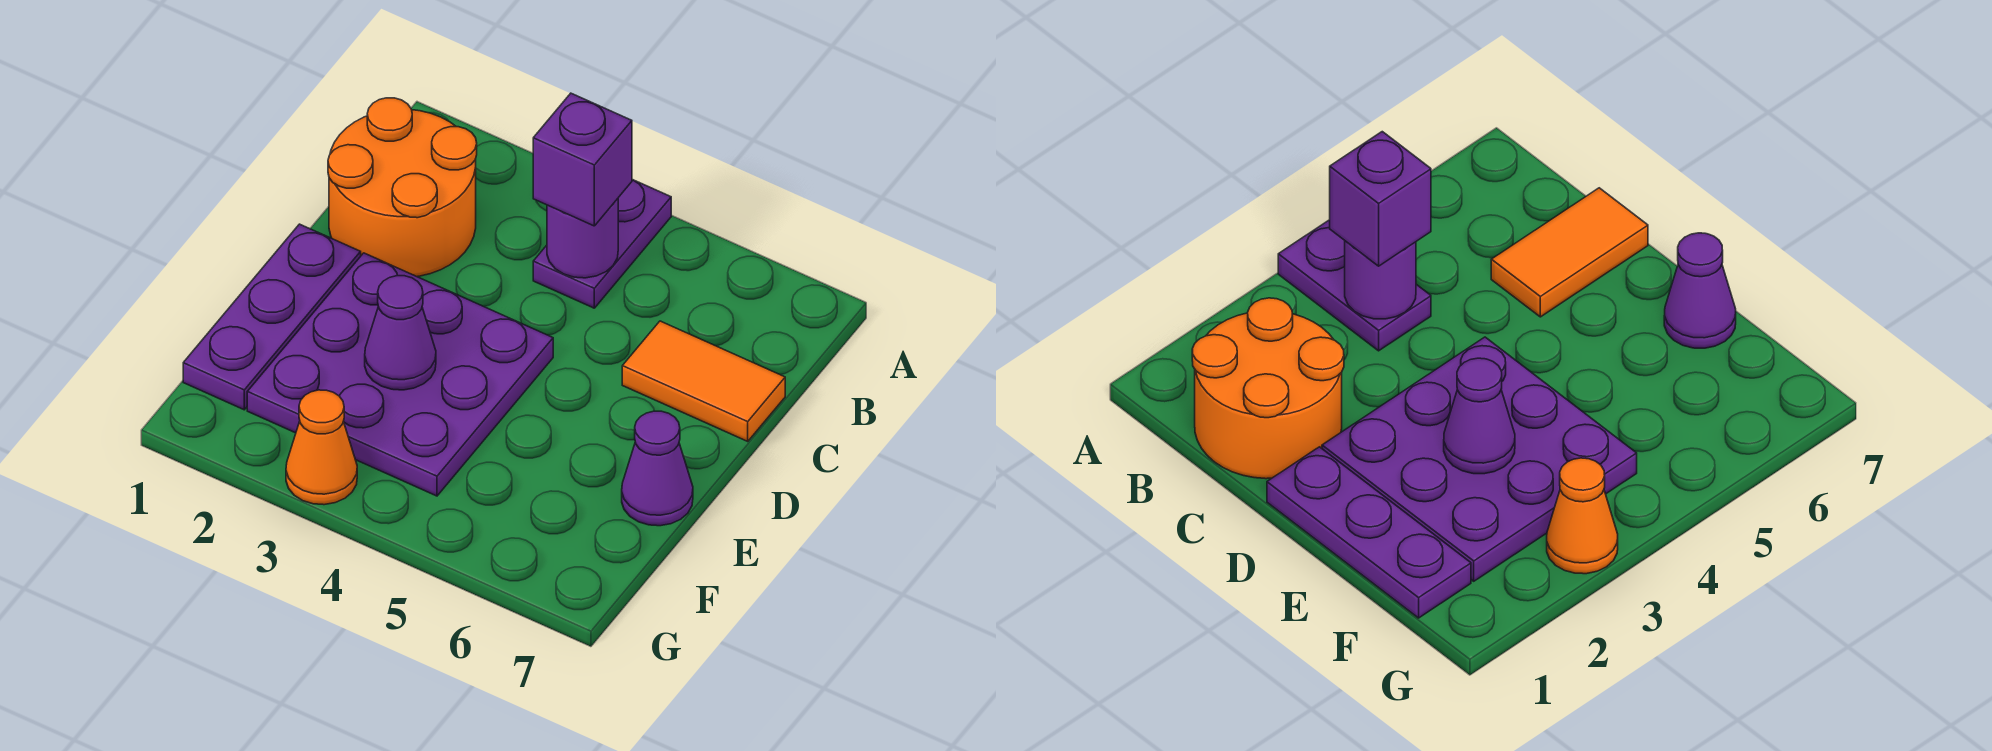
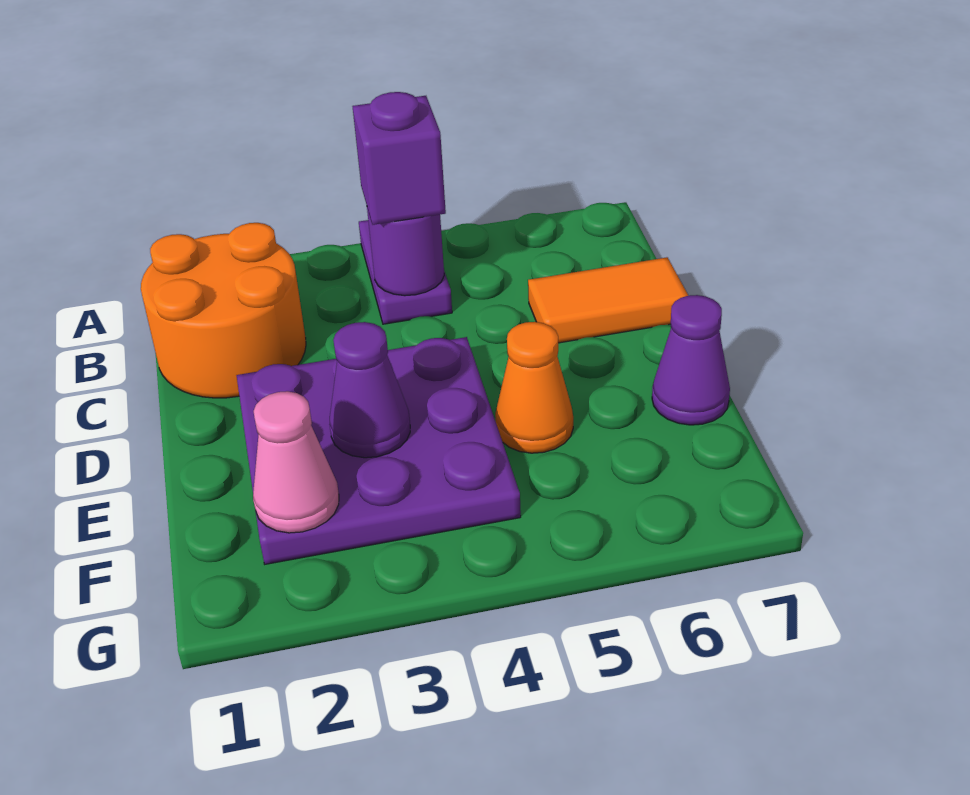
purple 1x3 plate [183,224,361,410] -> none
none -> pink 1x1 cone [253,391,339,533]
orange 1x1 cone [286,390,357,505] -> orange 1x1 cone moved to [495,322,573,453]

